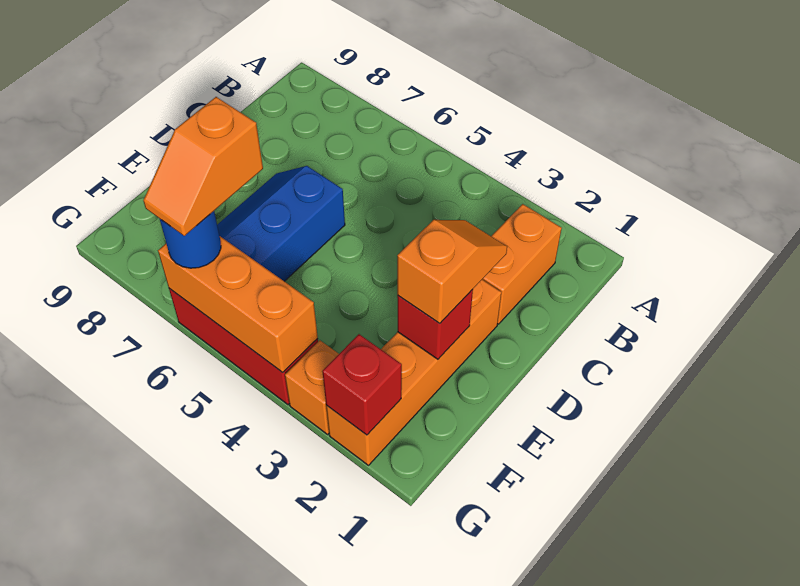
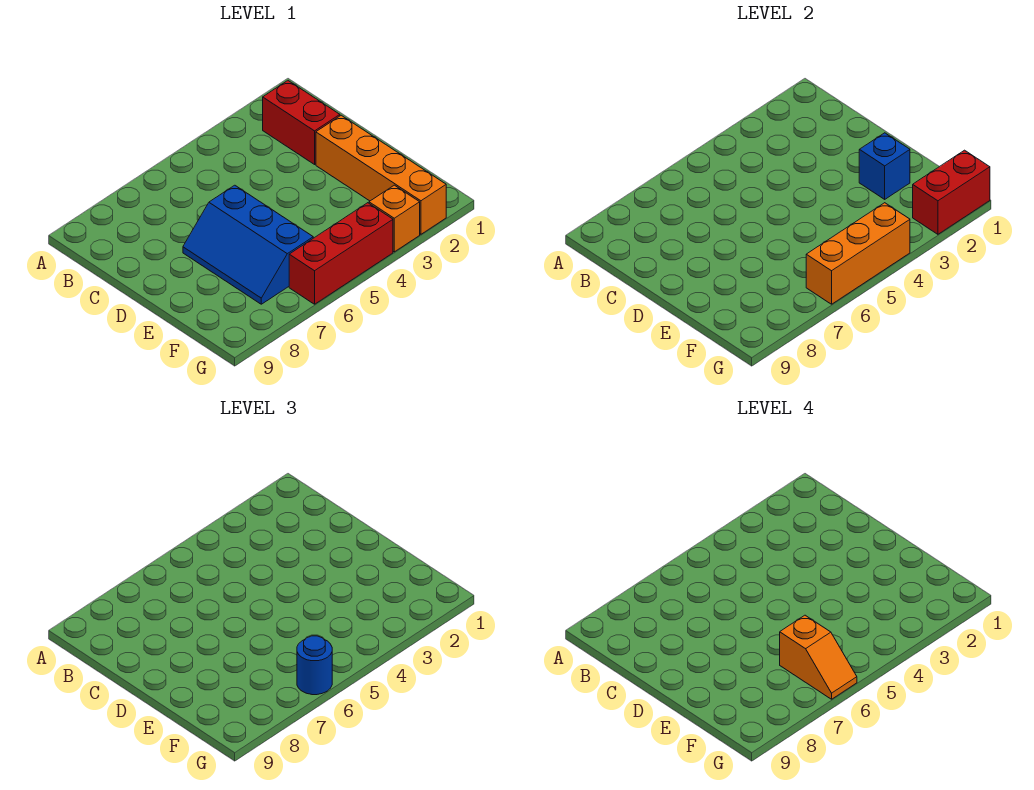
orange 1x2 brick [482,204,562,324] -> red 1x2 brick [263,81,340,164]
orange 1x2 slope [397,220,507,323] -> none
red 1x1 brick [397,289,473,359] -> blue 1x1 brick [859,133,910,199]
red 1x1 brick [322,334,402,435] -> red 1x2 brick [913,150,990,234]

